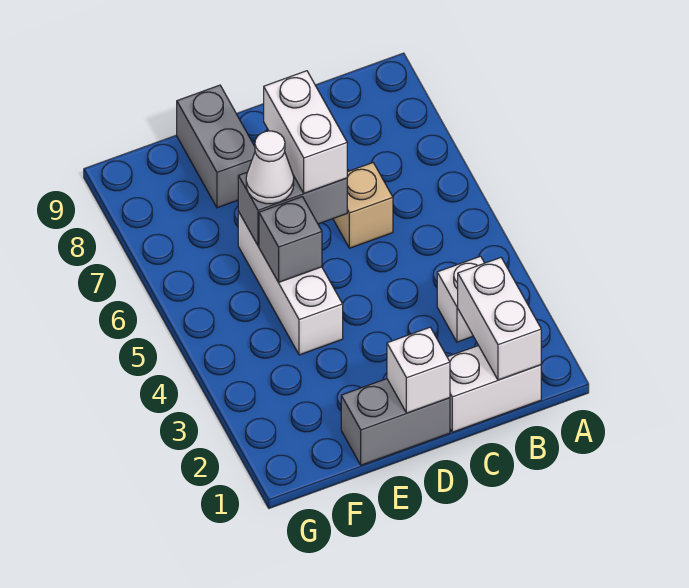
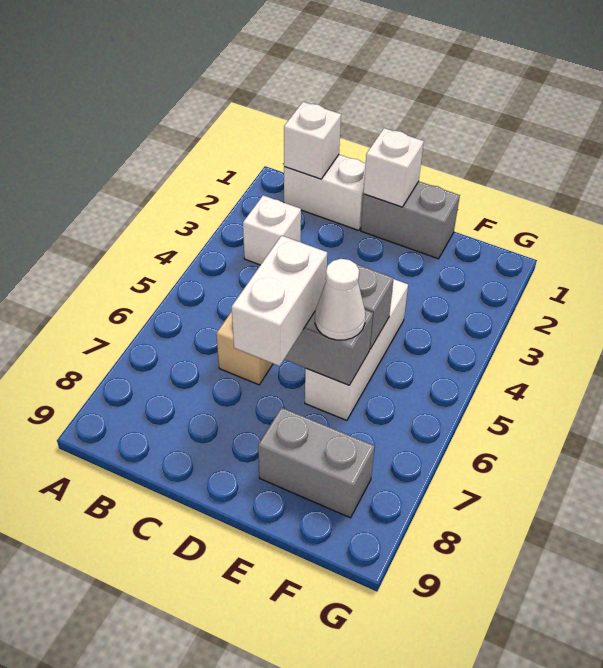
white 1x2 brick [458,258,541,380] -> white 1x1 brick [284,102,341,179]
grey 1x2 brick [177,85,255,208] -> grey 1x2 brick turned to [258,408,375,518]

